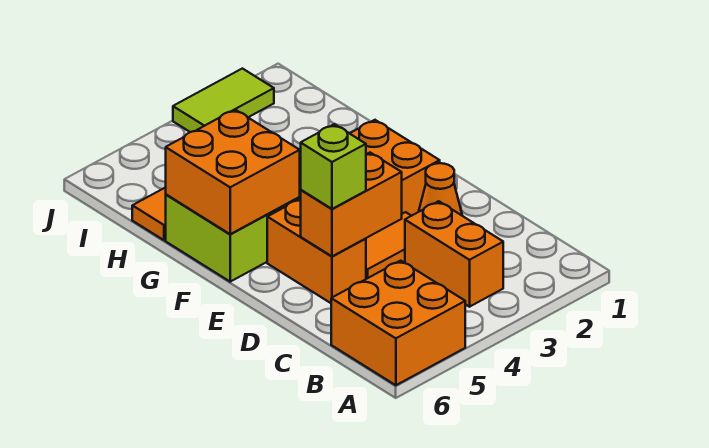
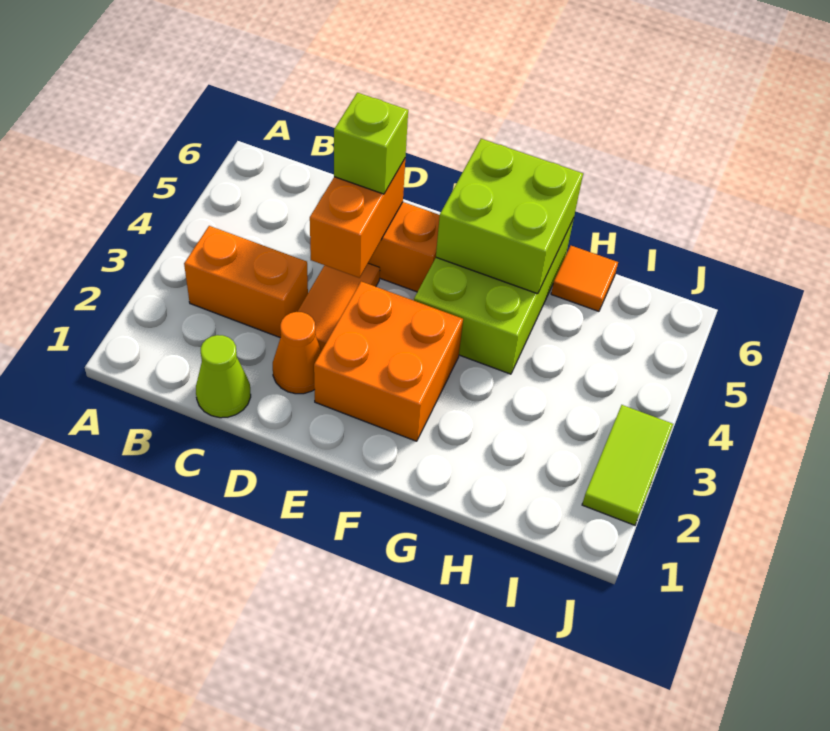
orange 2x2 brick [331,261,465,385] -> none
none -> lime 1x1 cone [196,335,251,418]
orange 2x2 brick [166,109,300,234] -> lime 2x2 brick [436,139,583,294]

